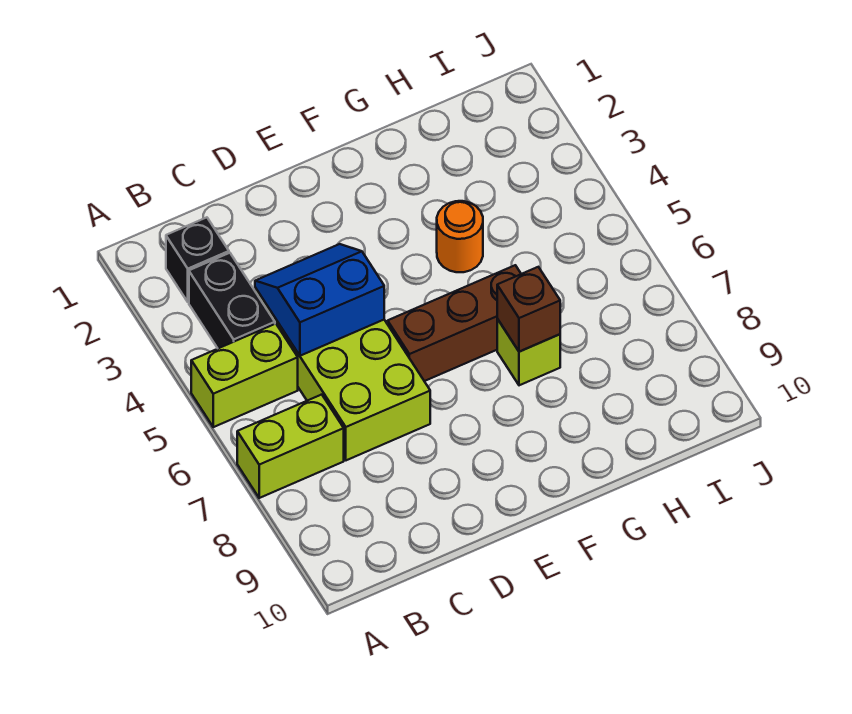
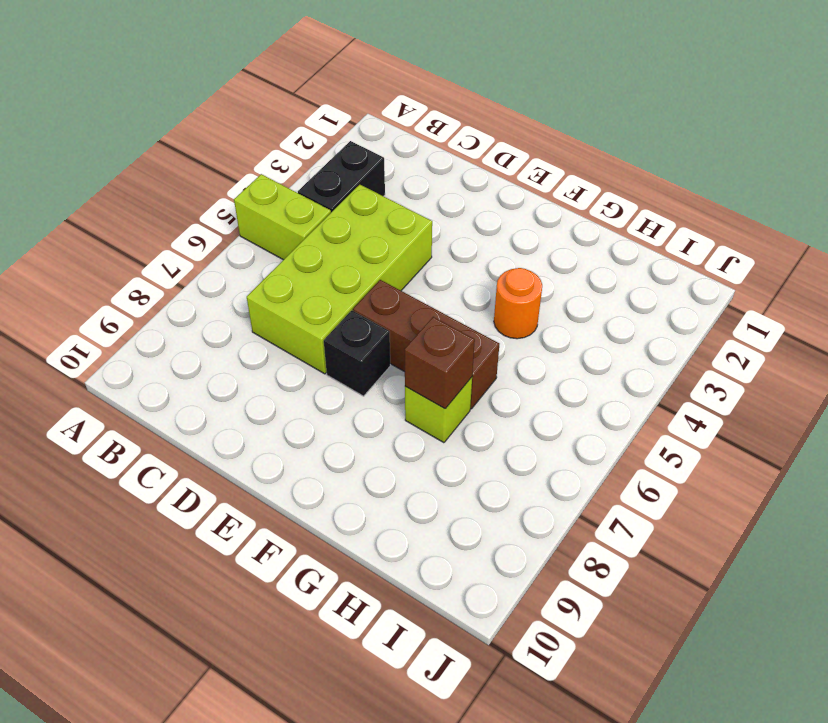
lime 1x2 brick [237,395,344,498] -> none
black 1x1 brick [166,217,229,302] -> black 1x1 brick moved to [324,310,390,396]
blue 2x2 slope [255,244,384,356] -> none

